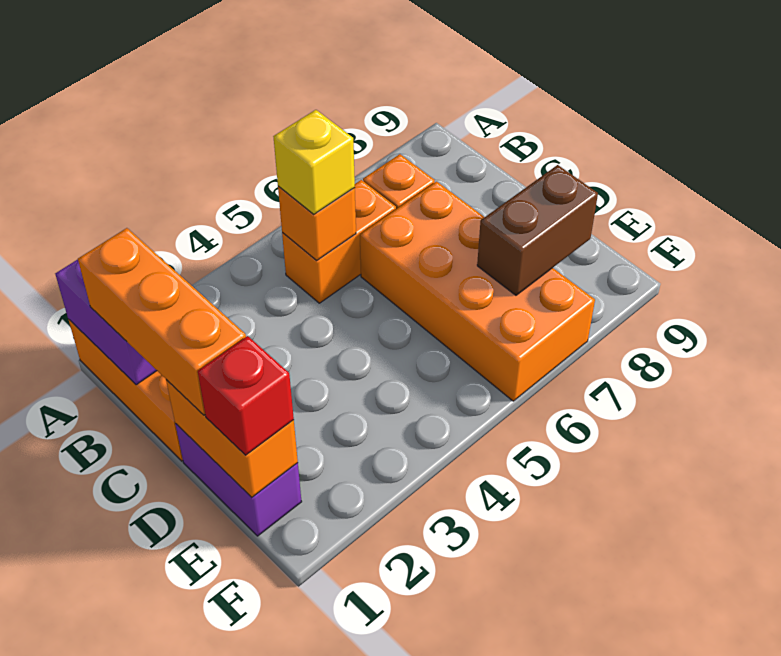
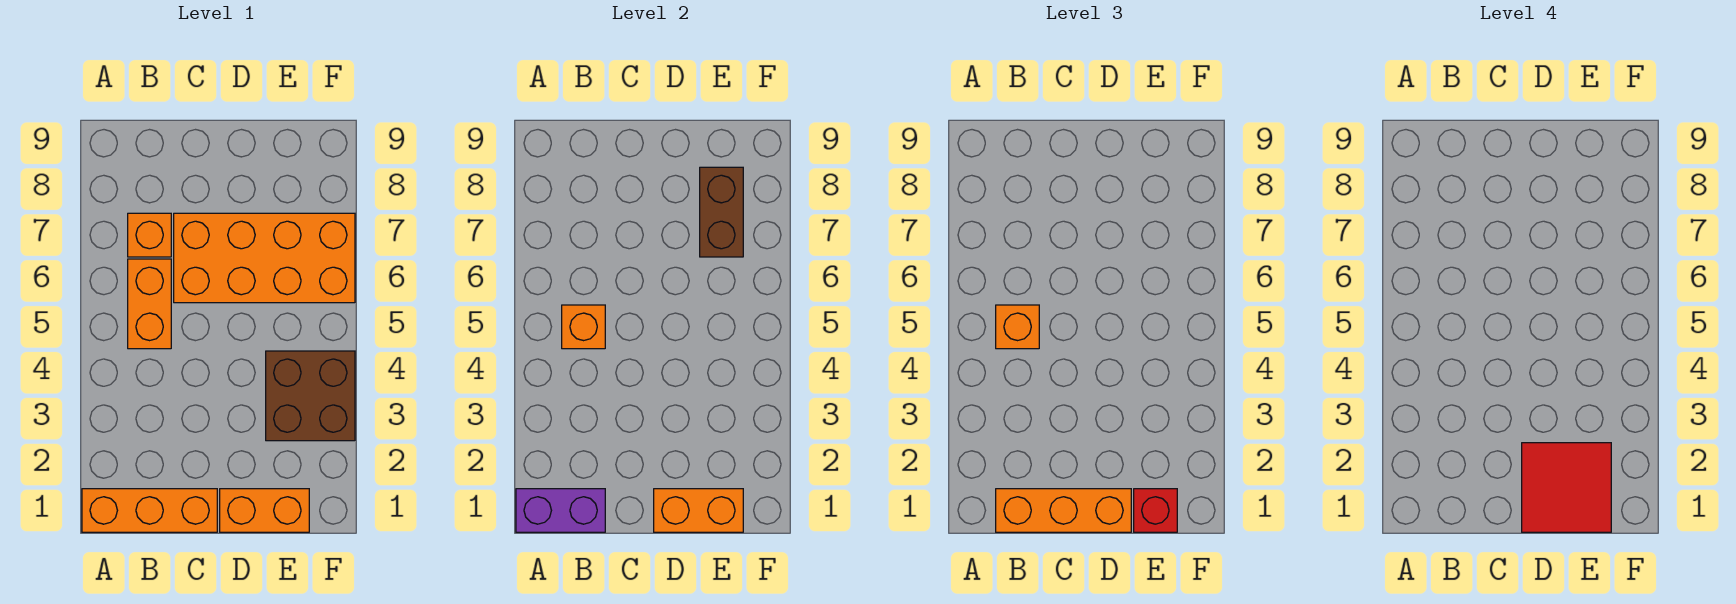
yellow 1x1 brick [273,110,355,214] -> orange 1x1 brick [996,305,1039,349]
purple 1x2 brick [175,424,302,536] -> orange 1x2 brick [220,489,309,532]
none -> red 2x2 tile [1522,443,1611,532]
none -> brown 2x2 brick [266,351,355,441]

